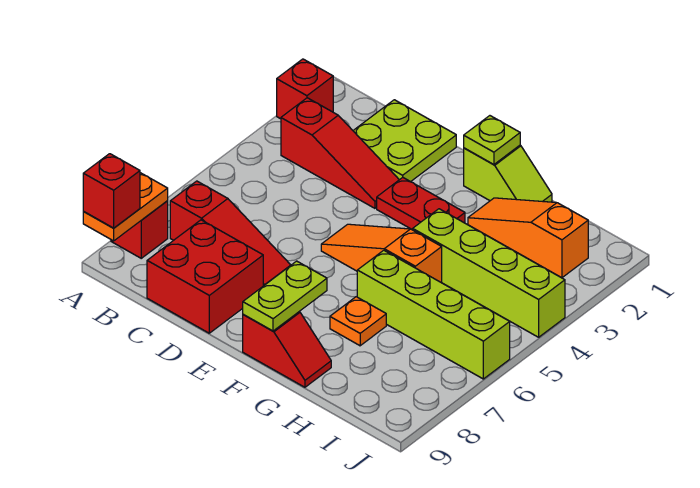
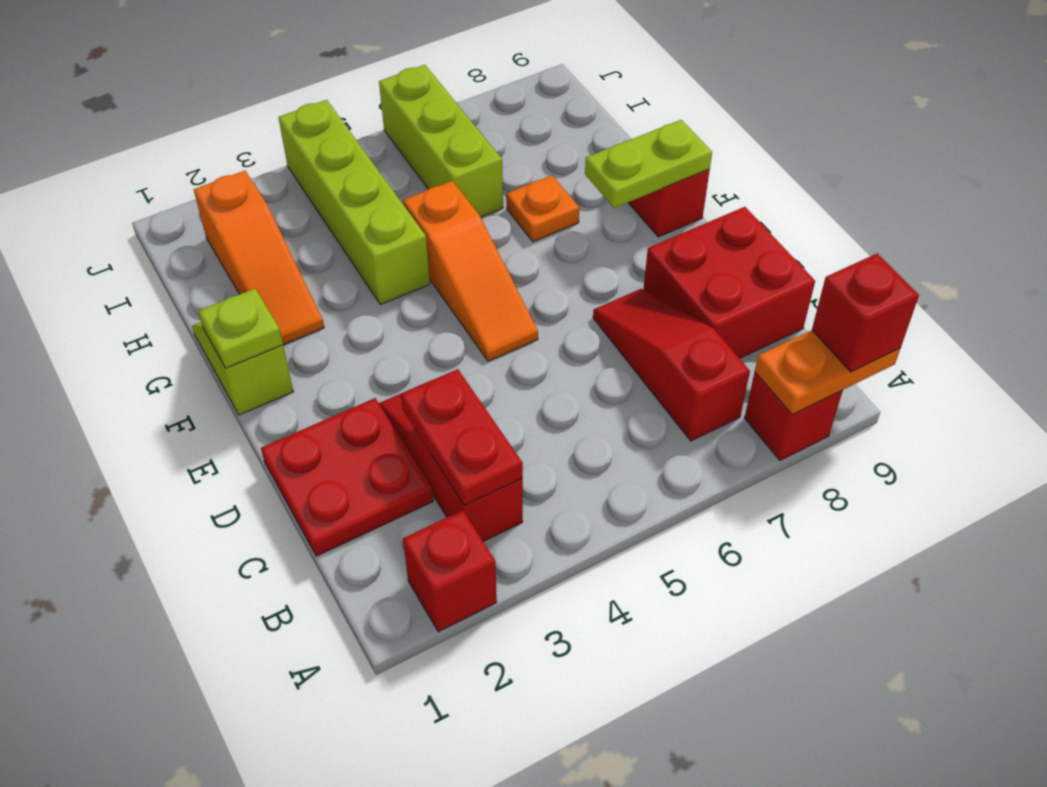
lime 2x2 plate [353,100,456,182] -> red 2x2 plate [261,398,433,556]
red 1x2 plate [377,178,465,230] -> red 1x2 plate moved to [401,369,523,505]
lime 1x4 brick [357,250,510,379] -> lime 1x3 brick [379,65,503,217]

